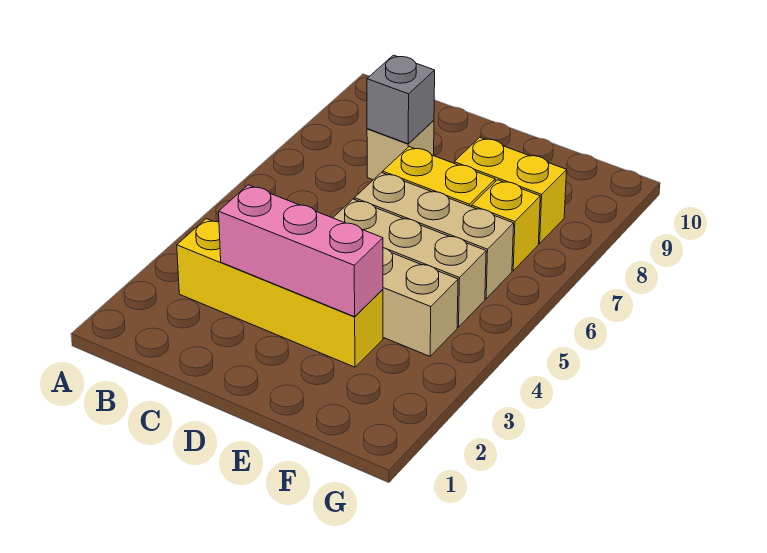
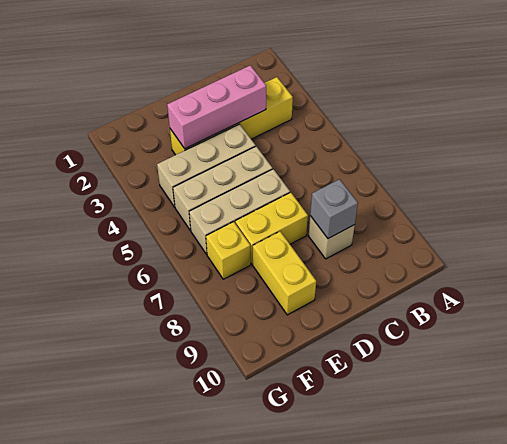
yellow 1x2 brick [454,137,567,244] -> yellow 1x2 brick turned to [253,232,316,315]

